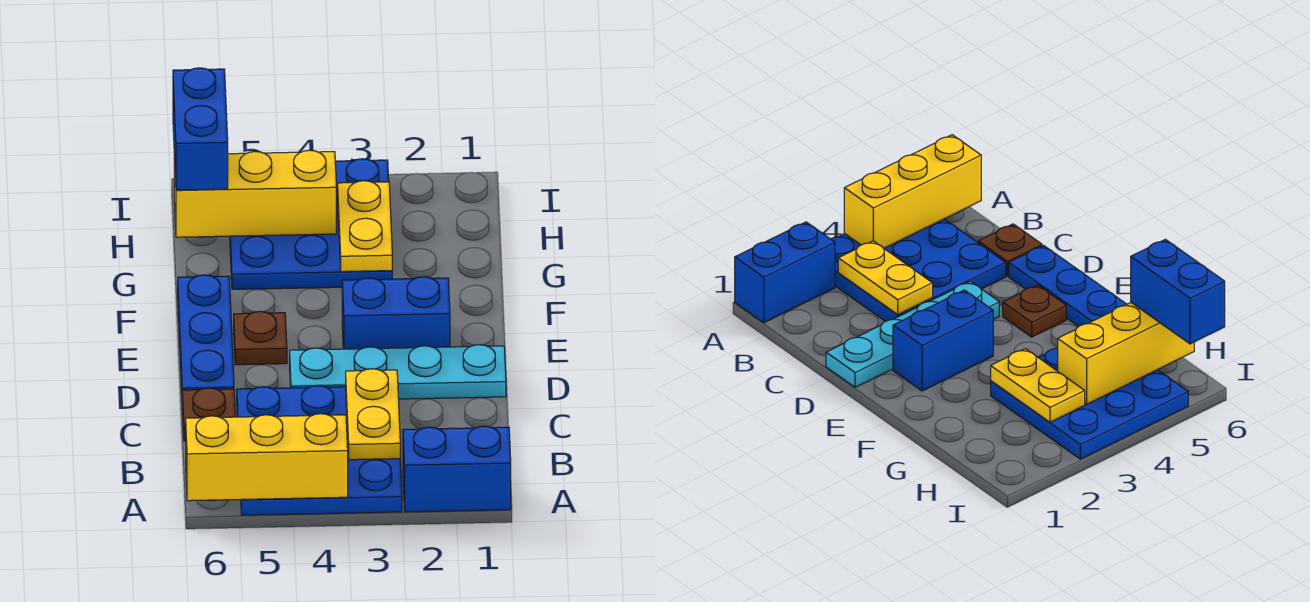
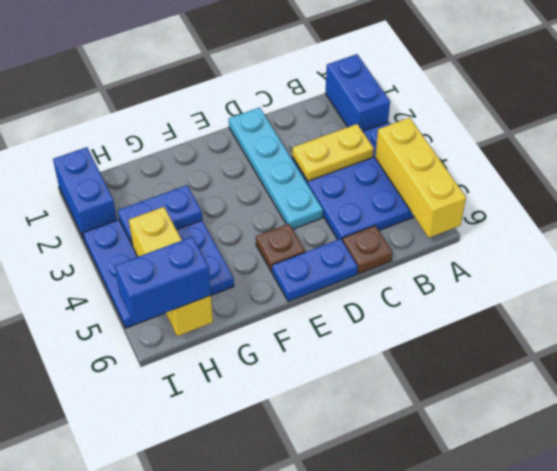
blue 1x3 plate [178,275,234,390] -> blue 1x2 plate [272,239,358,302]
blue 1x2 brick [342,277,450,349] -> blue 1x2 brick moved to [53,147,117,239]
yellow 1x2 plate [338,181,392,272] -> blue 1x2 plate [118,185,202,246]

